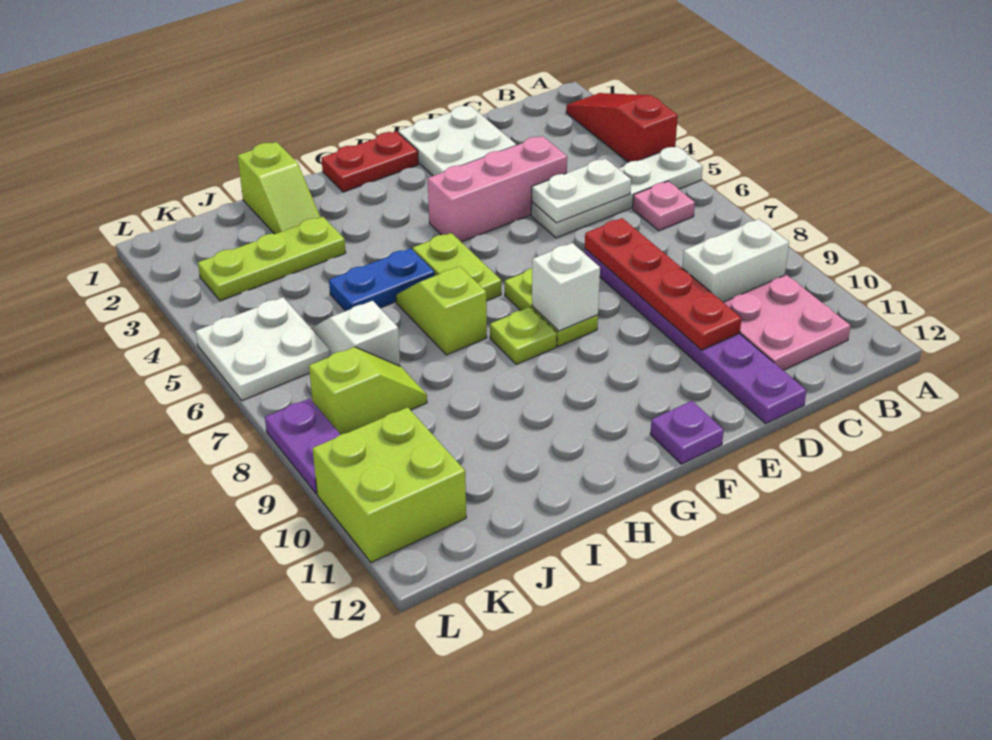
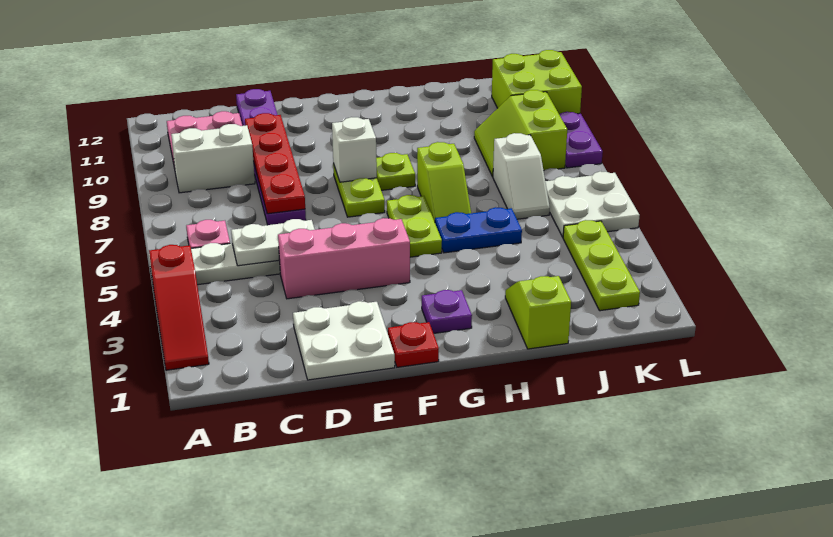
red 1x2 plate [322,131,418,192] -> red 1x1 plate [388,322,439,367]
purple 1x1 plate [650,401,724,464] -> purple 1x1 plate moved to [422,290,472,333]
lime 1x3 plate [198,217,346,301] -> lime 1x3 plate turned to [563,220,640,311]
lime 1x2 slope [309,347,427,435] -> lime 2x2 slope [474,90,567,177]

